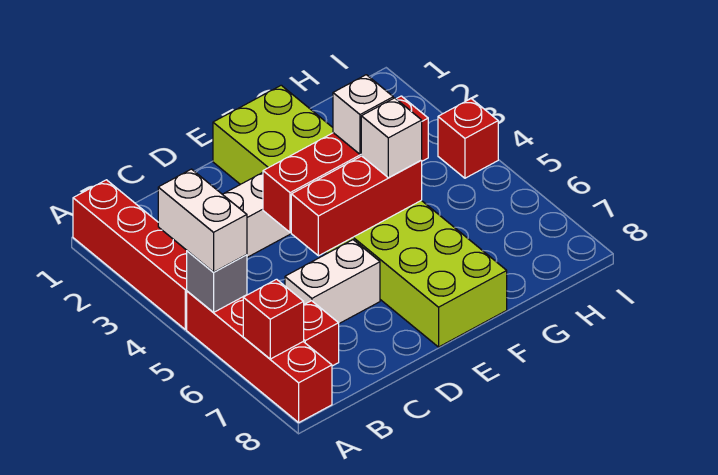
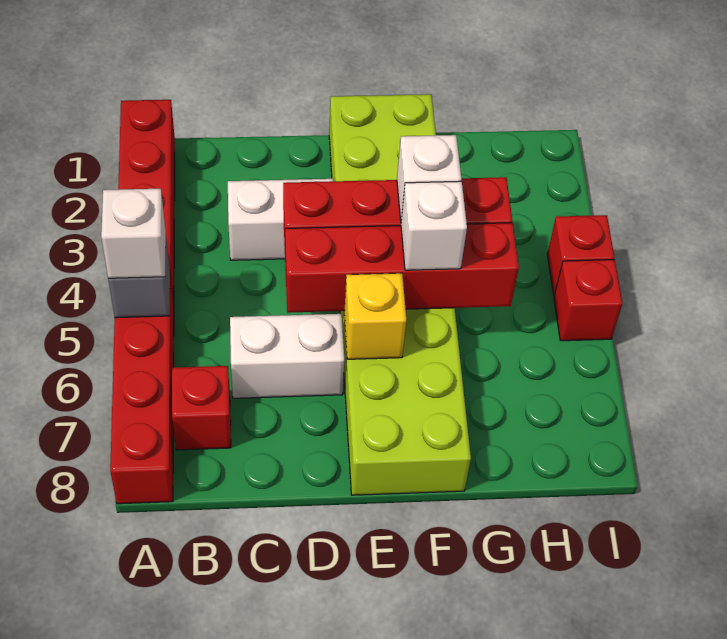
white 1x2 brick [158,169,247,272] -> white 1x1 brick [101,189,166,279]
red 1x1 brick [243,279,304,359] -> red 1x1 brick moved to [554,260,622,341]
red 1x3 brick [291,156,422,256] -> red 1x4 brick [285,223,519,313]
none -> yellow 1x1 brick [344,273,406,359]

